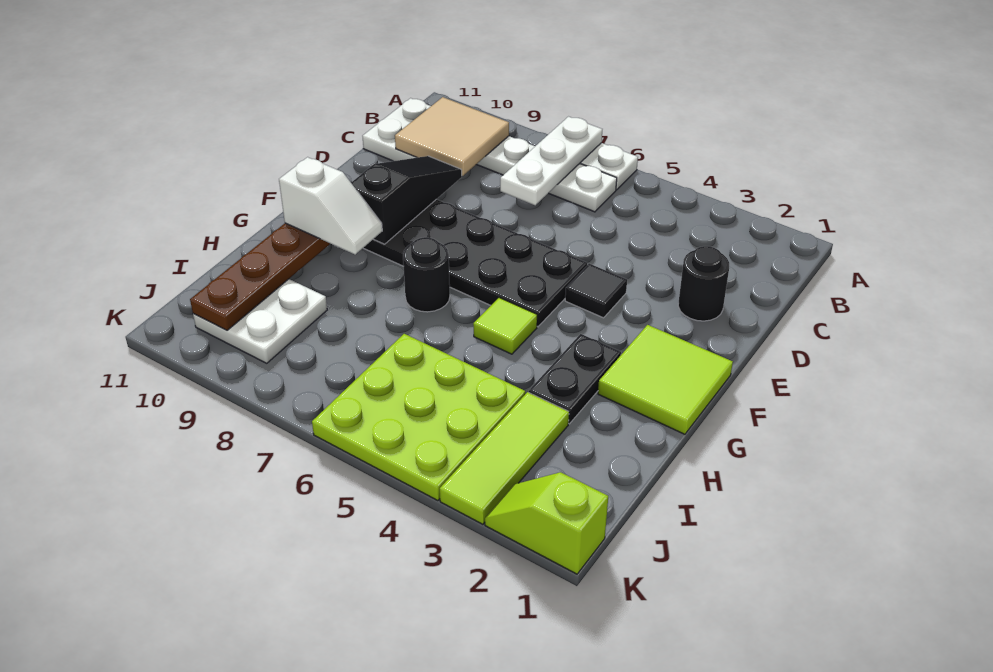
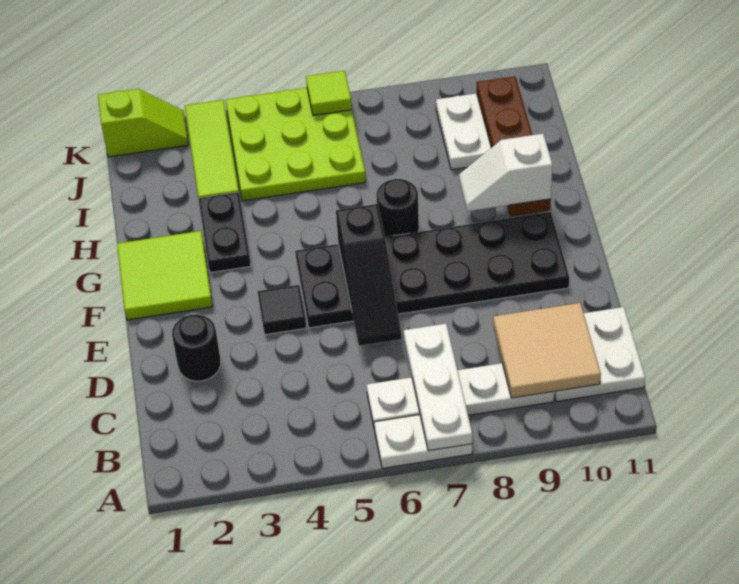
black 1x3 slope [351,156,462,244] -> black 1x3 slope moved to [336,204,402,346]
lime 1x1 tile [473,298,537,354] -> lime 1x1 tile moved to [306,71,352,115]

